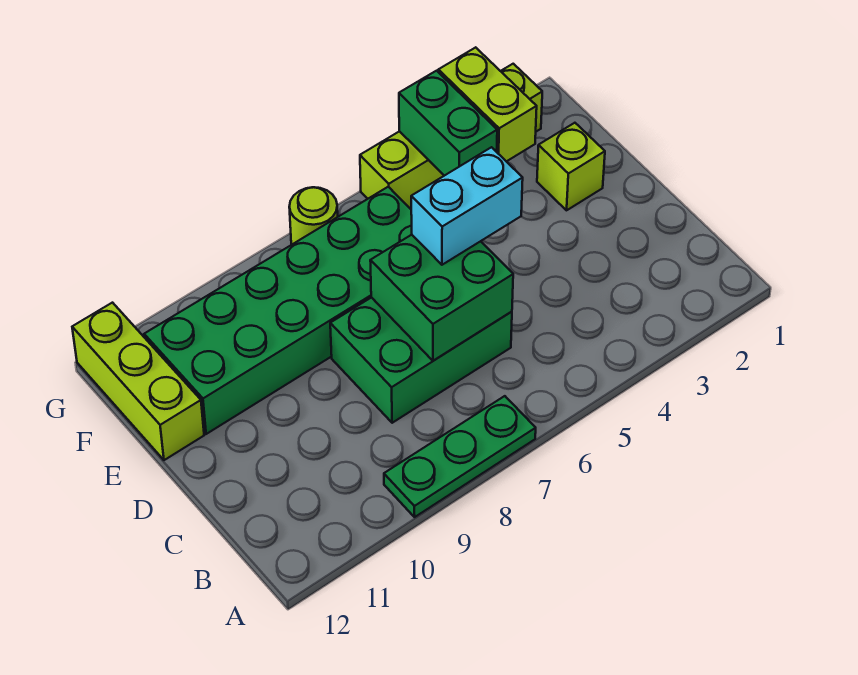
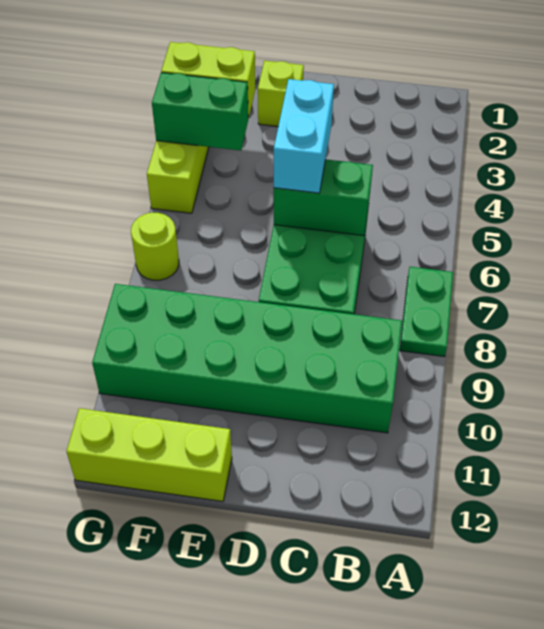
green 1x3 plate [384,396,536,517] -> green 1x2 plate [400,267,453,357]
green 2x2 brick [370,235,513,361] -> green 1x2 brick [274,159,373,236]
green 2x6 brick [144,187,412,434] -> green 2x6 brick turned to [92,284,402,433]

